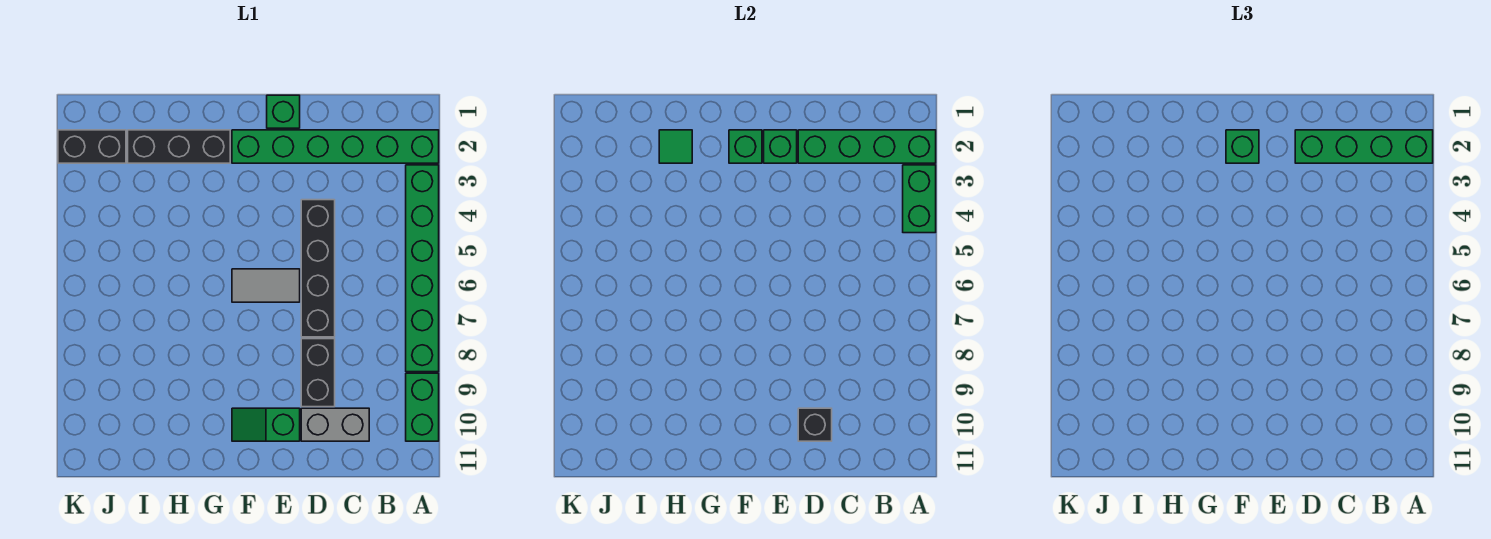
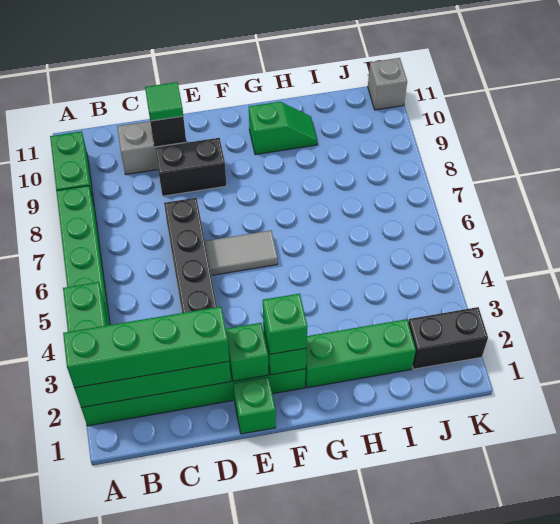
black 1x2 brick [301,339,335,407] -> black 1x2 brick turned to [155,138,227,196]
green 1x2 slope [232,408,300,441] -> green 1x2 slope moved to [249,102,317,155]
black 1x3 brick [128,130,230,163] -> green 1x3 brick [305,319,416,388]
green 1x1 tile [659,130,692,163] -> green 1x1 tile moved to [145,82,183,121]
none -> grey 1x1 brick [368,58,407,110]

